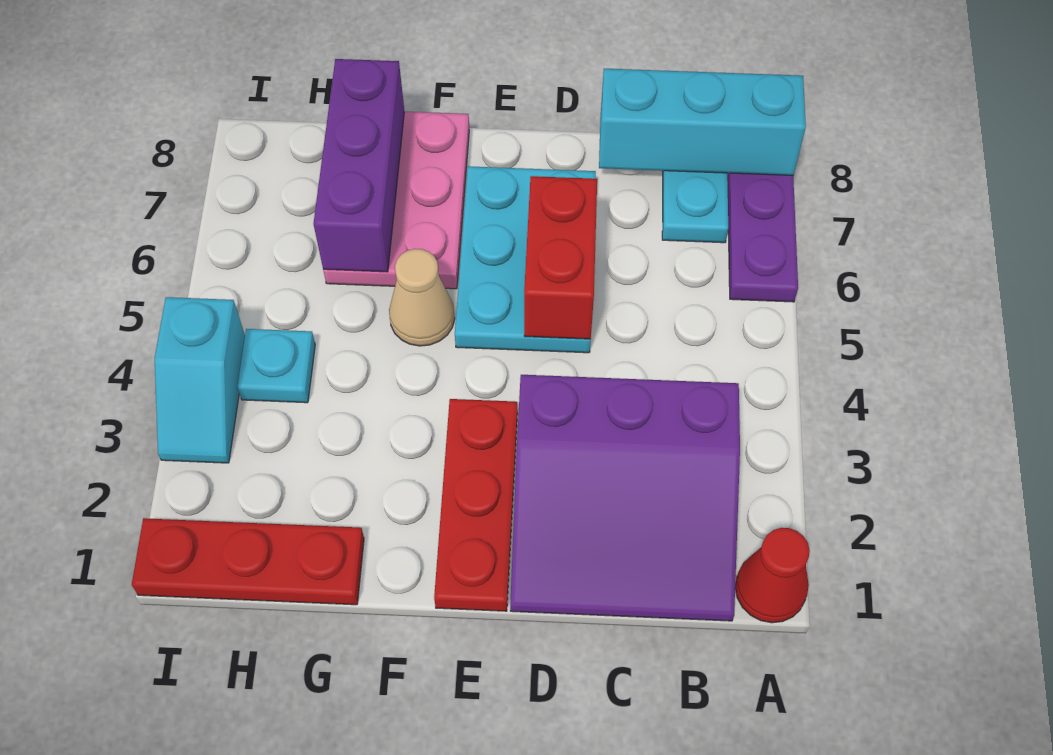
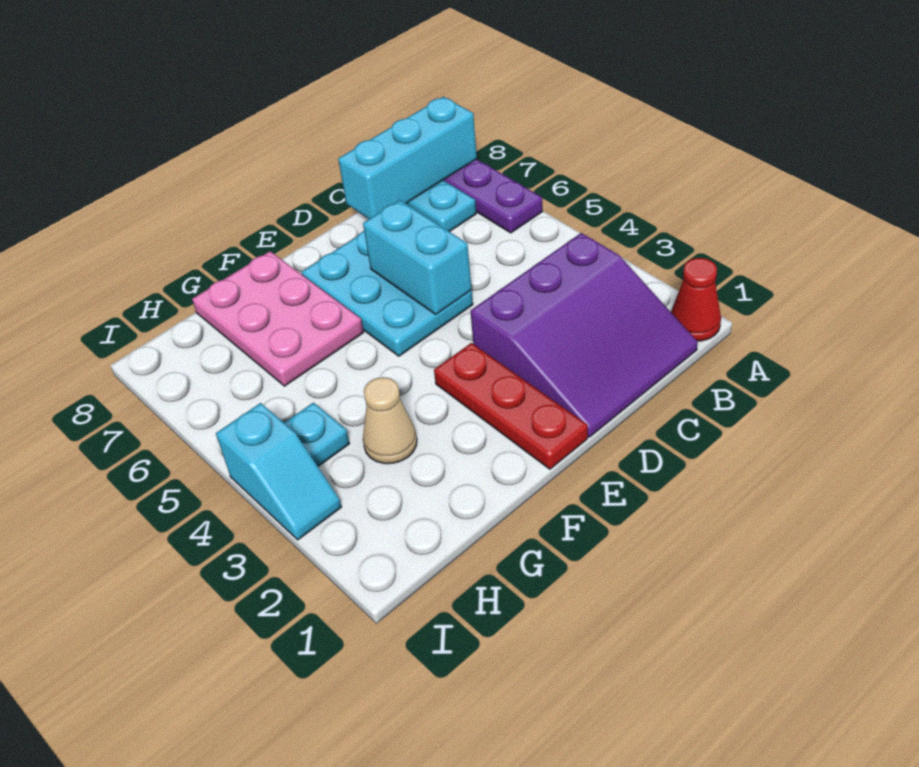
red 1x2 brick [524,176,597,339] -> cyan 1x2 brick [363,200,472,314]
tan 1x1 cone [389,249,455,346] -> tan 1x1 cone moved to [363,377,417,464]
red 1x3 plate [132,518,364,605] -> none
purple 1x3 brick [313,59,404,272] -> none

